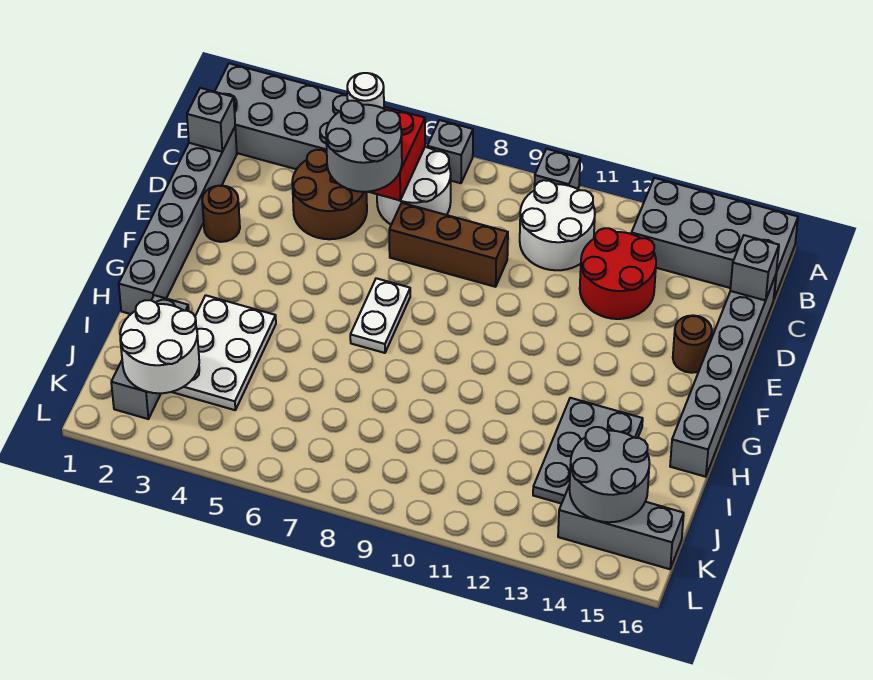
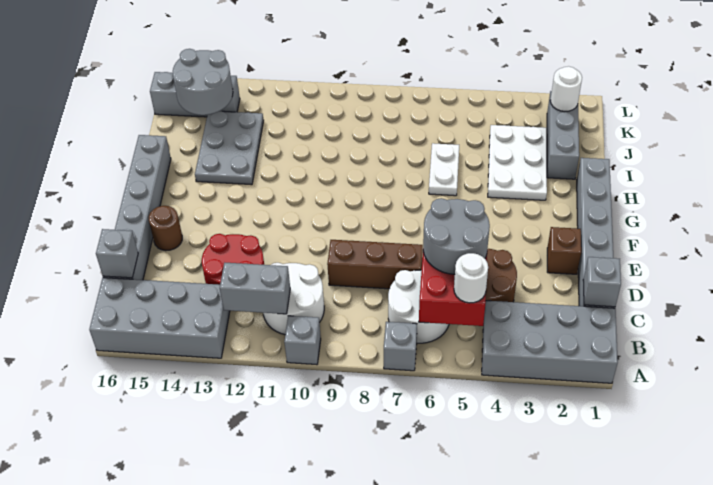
none -> grey 1x2 brick [220,263,290,314]
brown 1x1 round brick [202,186,240,242] -> brown 1x1 brick [547,227,581,274]
white 1x2 plate [350,278,410,353] -> white 1x2 plate moved to [429,143,459,196]
white 2x2 round brick [120,300,199,393] -> white 1x1 round brick [550,66,582,111]

